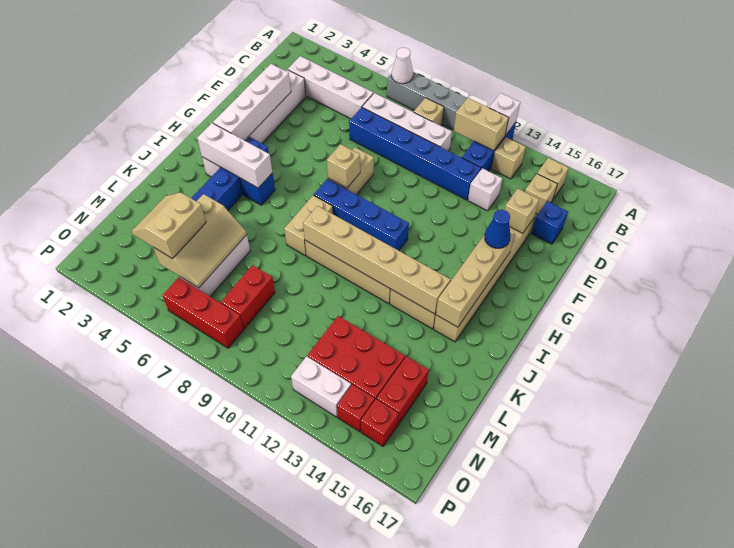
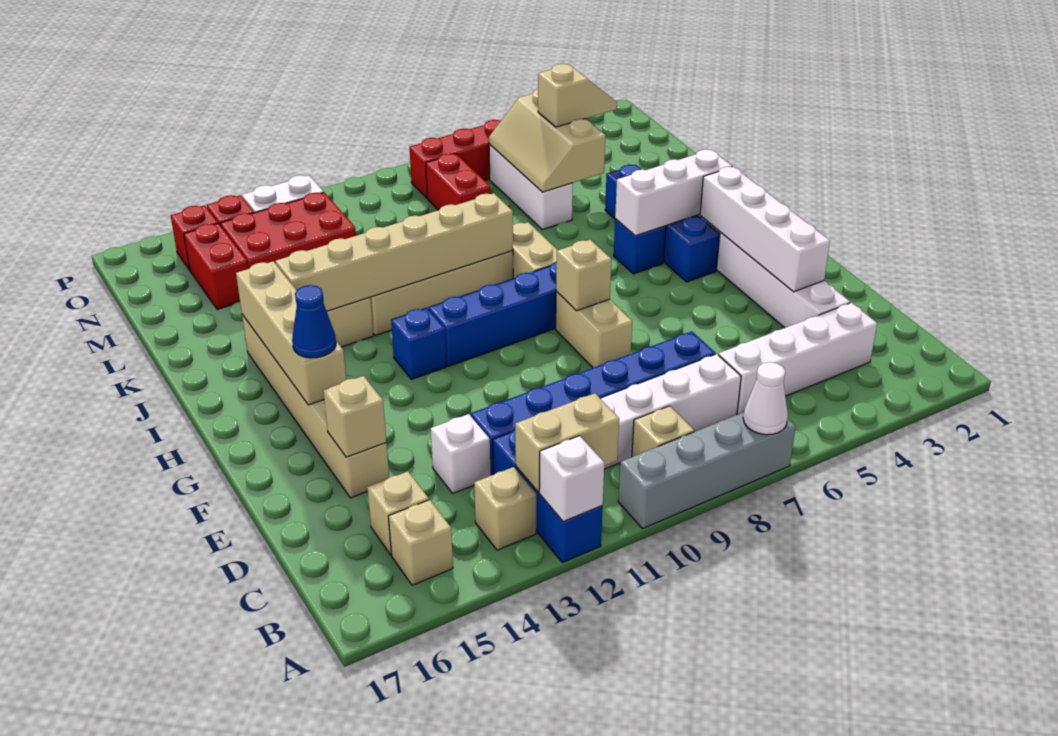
blue 1x1 brick [531,201,568,244] -> blue 1x1 brick moved to [391,308,447,379]
tan 2x2 slope [132,192,206,259] -> tan 1x2 slope [538,64,617,127]

